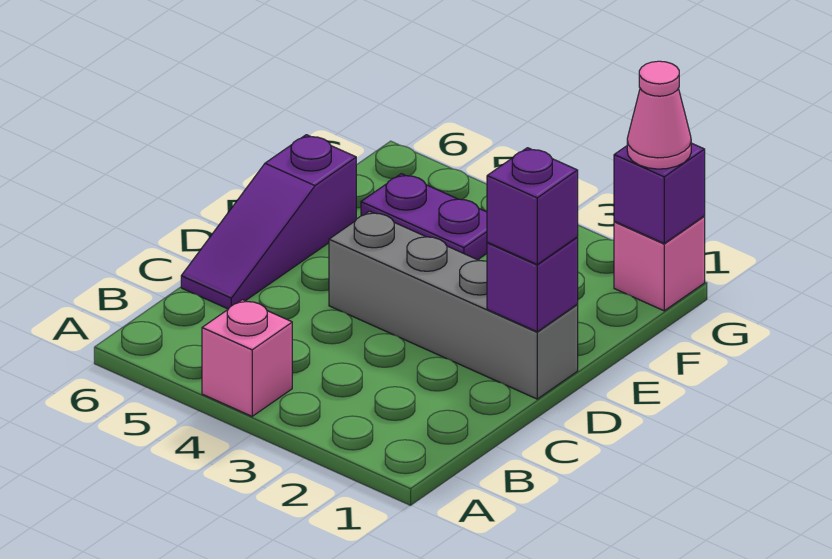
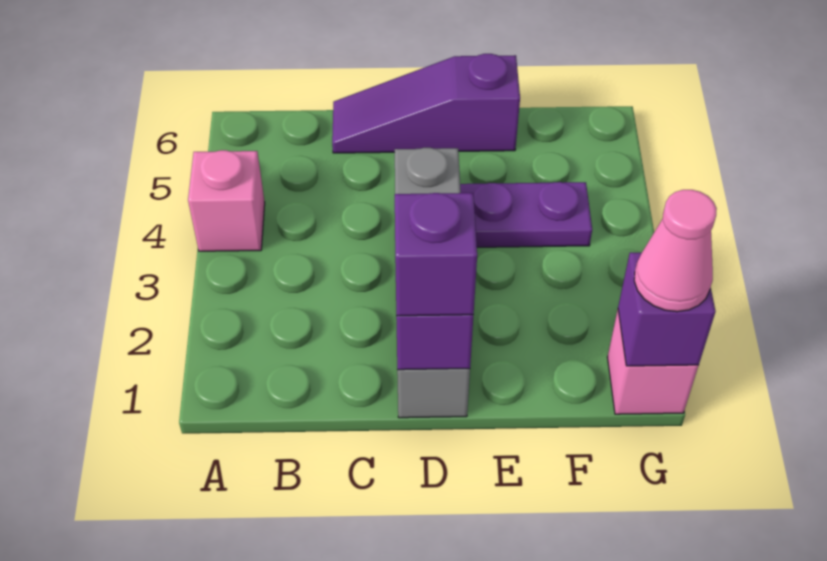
purple 1x2 plate [361,174,487,260] -> purple 1x2 plate turned to [460,182,592,247]

